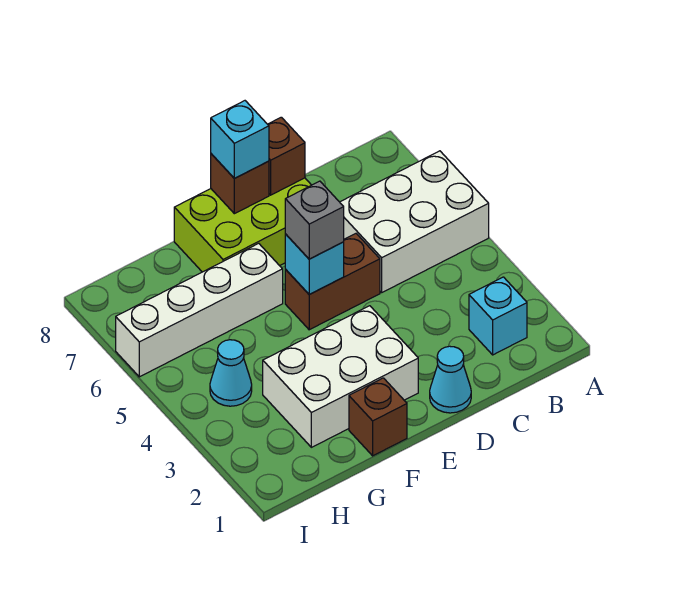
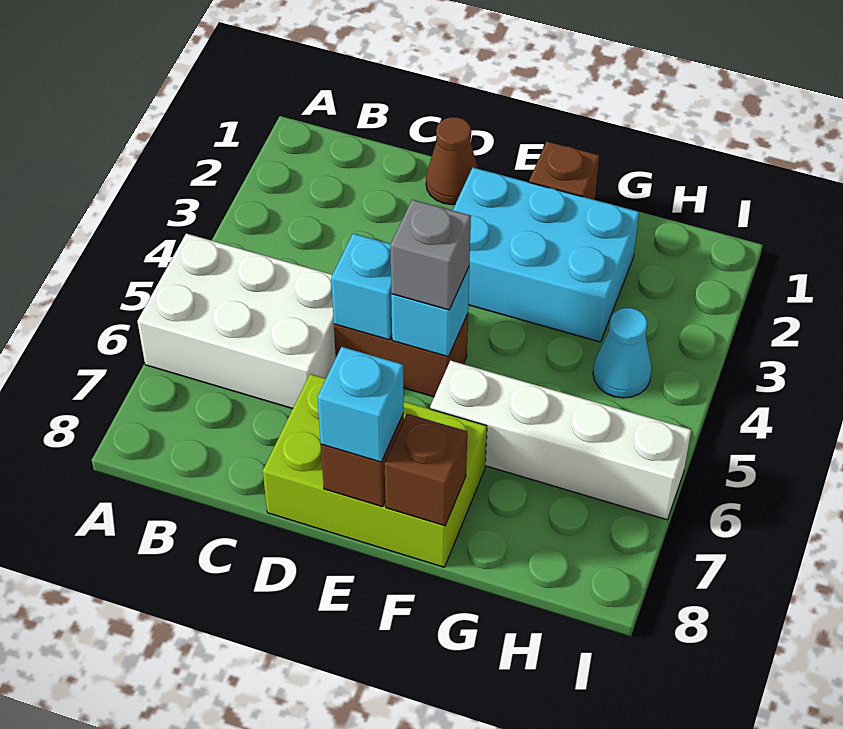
cyan 1x1 brick [469,277,527,355] -> cyan 1x1 brick moved to [331,234,392,340]
cyan 1x1 cone [430,346,471,413] -> brown 1x1 cone [426,117,478,205]
brown 1x1 brick [268,117,305,195] -> brown 1x1 brick moved to [385,414,467,526]
white 2x3 brick [263,306,418,447] -> cyan 2x3 brick [453,168,639,342]

